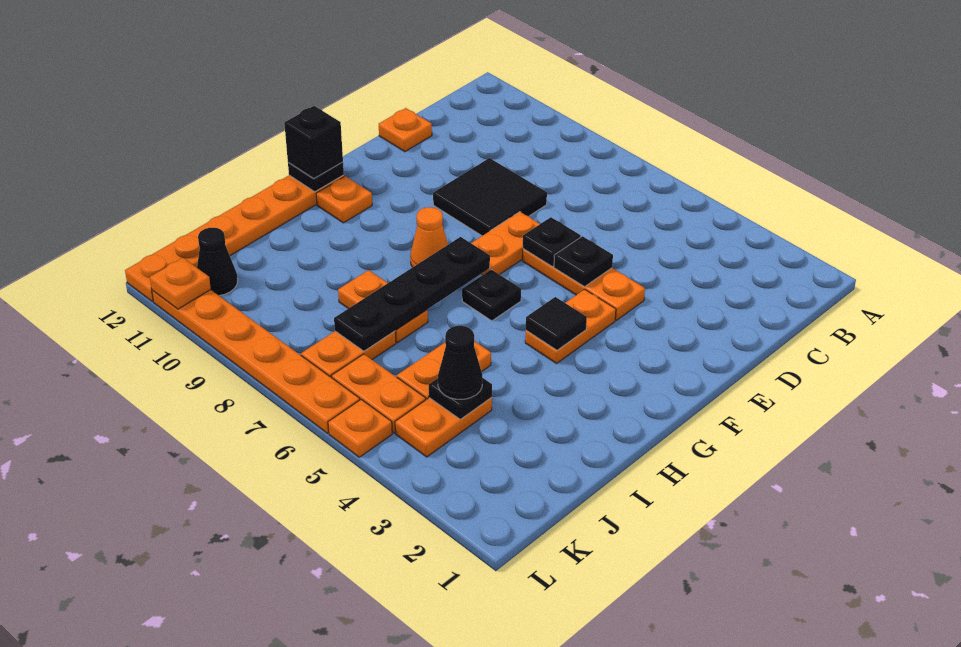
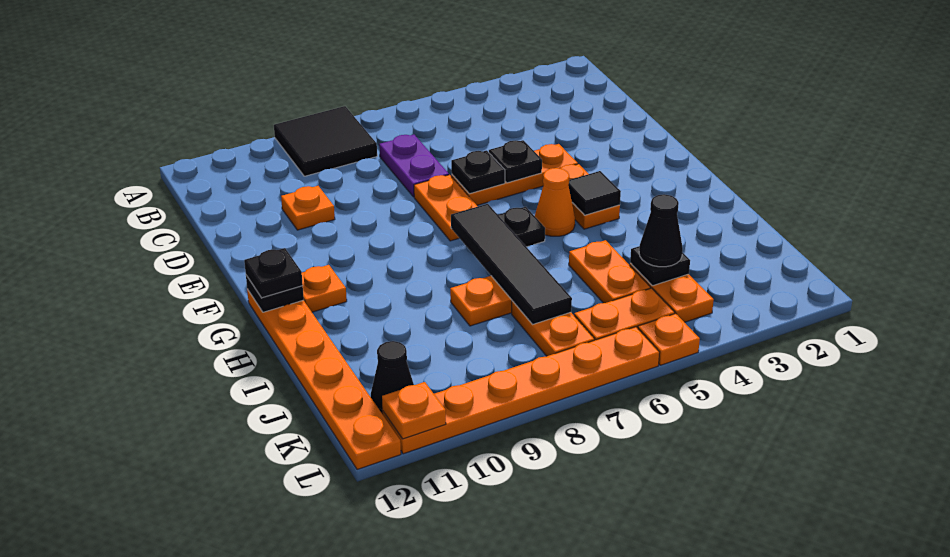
none -> purple 1x2 plate [379,134,449,197]
black 2x2 tile [433,158,547,236] -> black 2x2 tile moved to [274,106,377,176]
orange 1x1 plate [379,108,432,152] -> orange 1x1 plate moved to [281,186,335,230]
black 1x4 plate [334,237,490,351] -> black 1x4 tile [451,204,572,325]
orange 1x1 cone [410,207,448,267] -> orange 1x1 cone moved to [535,168,575,236]
black 1x1 brick [284,106,343,179] -> black 1x1 plate [244,248,303,298]

